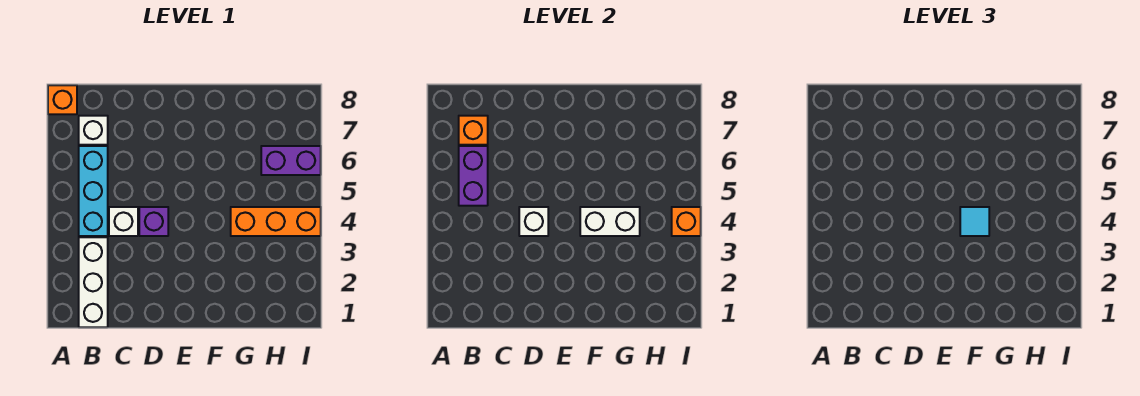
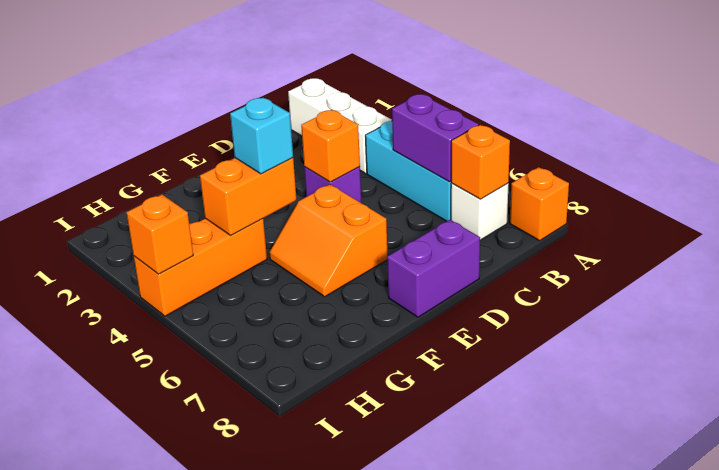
white 1x1 brick [109,207,138,236] -> none
white 1x1 brick [519,207,548,236] -> orange 1x1 brick [301,110,360,182]
none -> orange 2x2 slope [269,185,388,297]
white 1x2 brick [580,207,640,236] -> orange 1x2 brick [200,158,296,235]
cyan 1x1 tile [960,207,989,236] -> cyan 1x1 brick [230,98,293,174]
purple 1x2 brick [261,146,321,175] -> purple 1x2 brick moved to [387,220,480,317]

